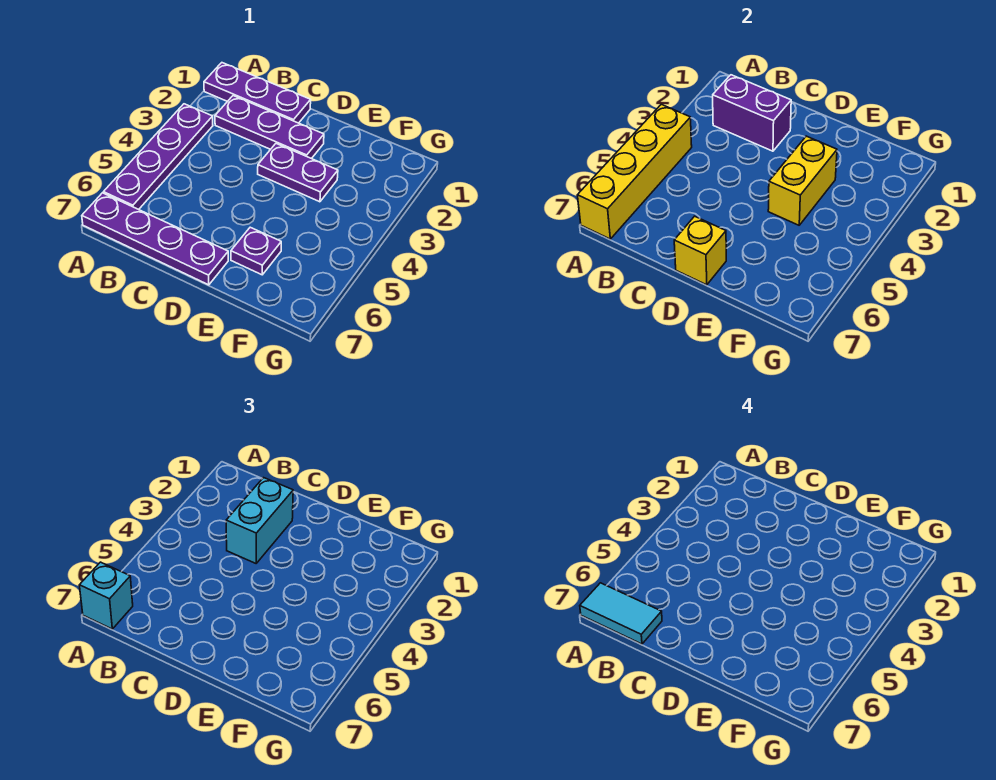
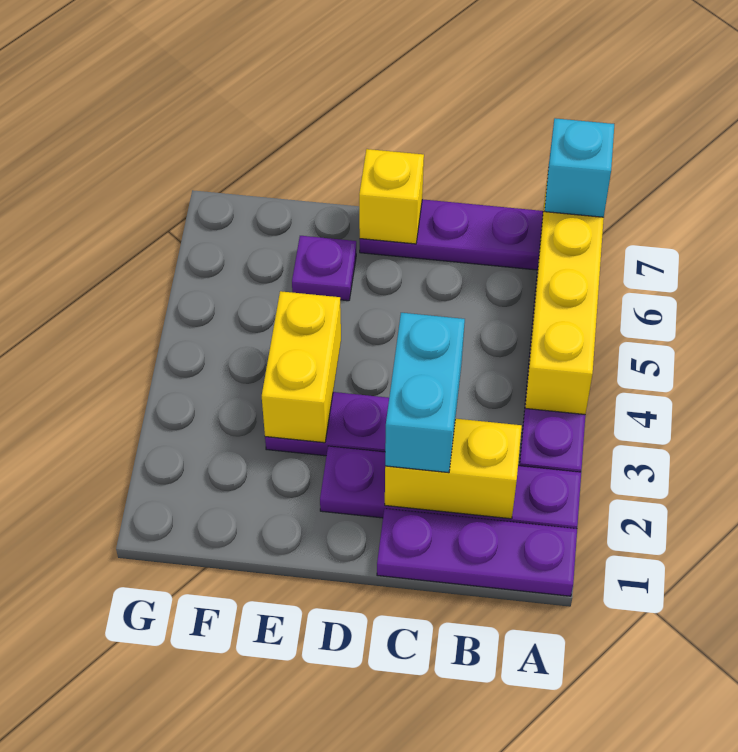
cyan 1x2 tile [580,583,662,644] -> none
purple 1x3 plate [215,96,324,159] -> purple 1x4 plate [320,446,581,529]
purple 1x2 brick [713,75,791,151] -> yellow 1x2 brick [385,419,522,519]

